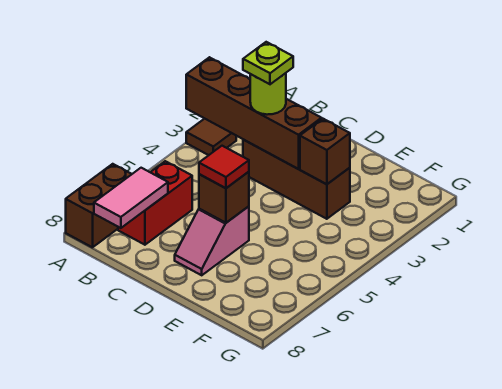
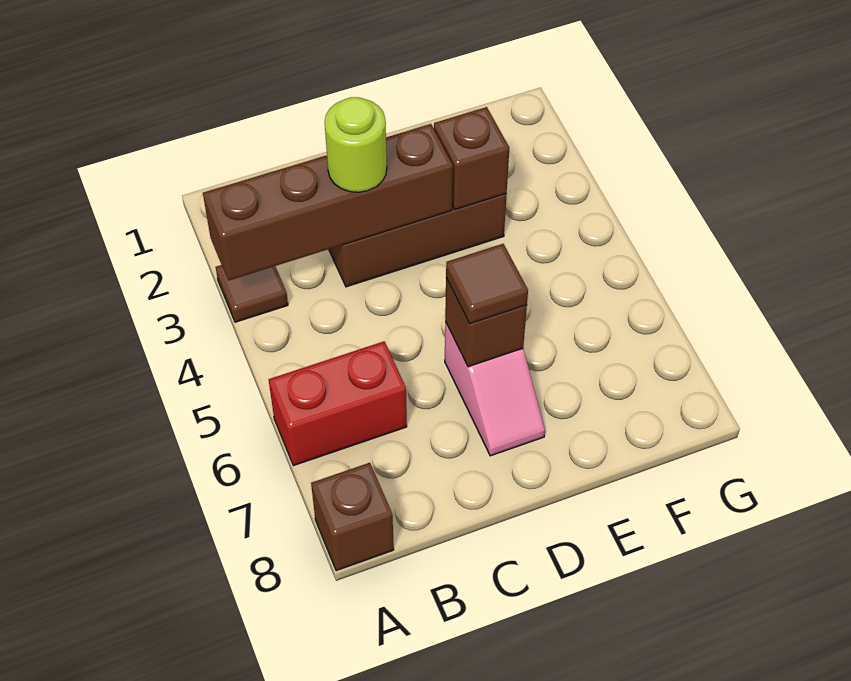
brown 1x2 brick [66,164,132,247] -> brown 1x1 brick [311,463,394,571]
red 1x2 brick [118,161,192,245] -> red 1x2 brick turned to [269,341,407,466]
pink 1x2 tile [94,168,168,228] -> none
lime 1x1 plate [243,42,293,84] -> none
red 1x1 tile [199,146,249,188] -> brown 1x1 tile [446,244,528,323]

